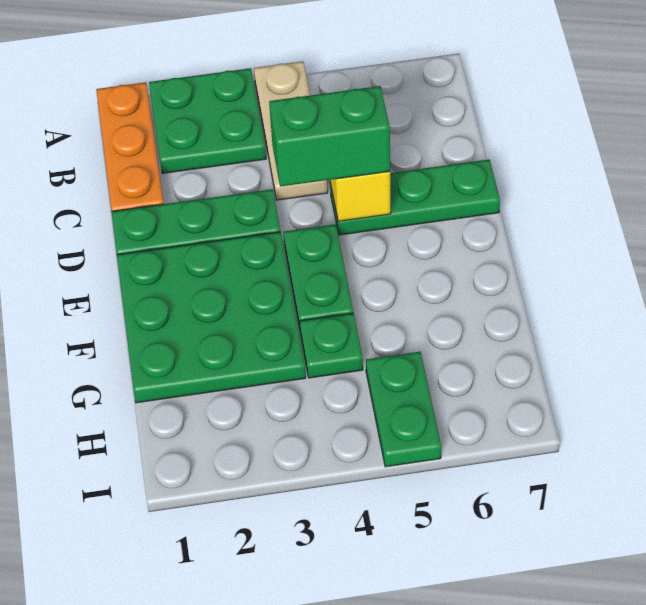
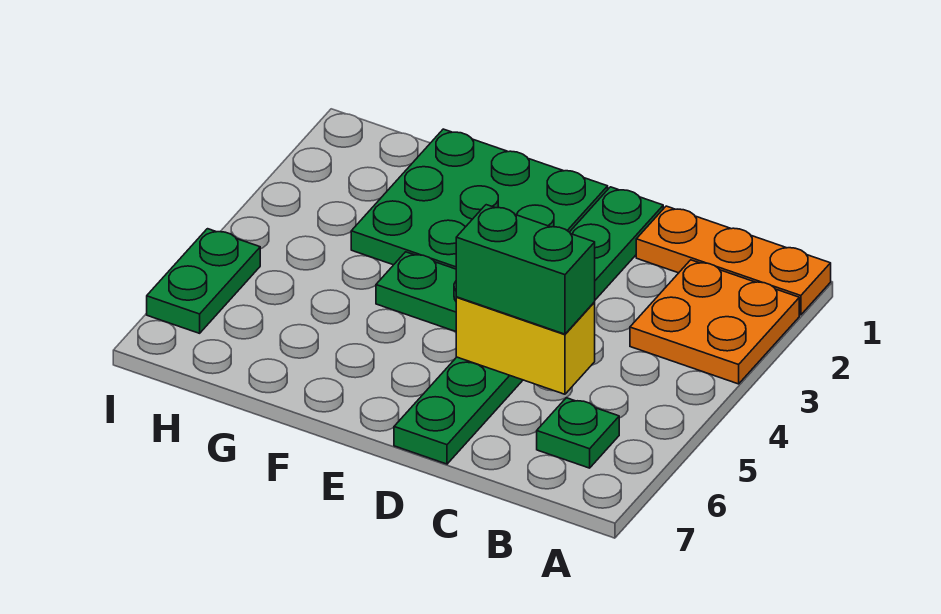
green 2x2 plate [149,68,266,173] -> orange 2x2 plate [630,260,799,384]
tan 1x3 plate [254,61,328,200] -> none
green 1x2 brick [269,86,390,187] -> green 1x2 brick turned to [456,205,595,334]
green 1x1 plate [300,313,363,378] -> green 1x1 plate moved to [537,398,619,468]
green 1x2 plate [366,352,441,467] -> green 1x2 plate turned to [147,229,260,333]

